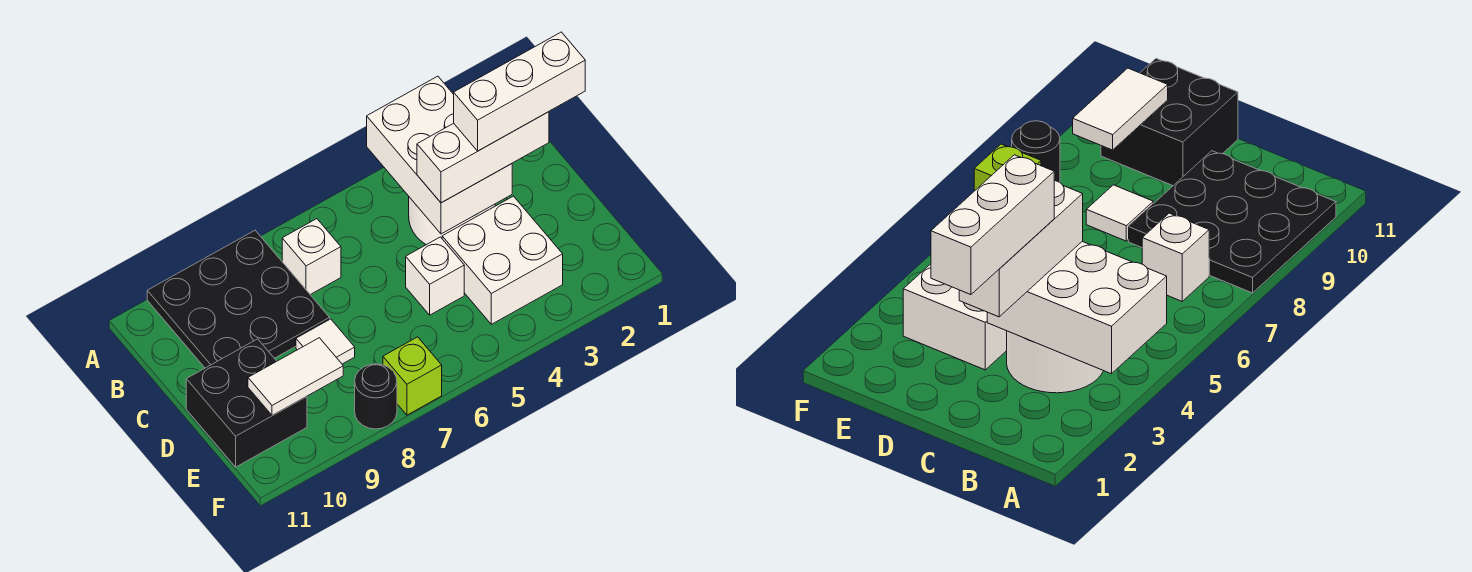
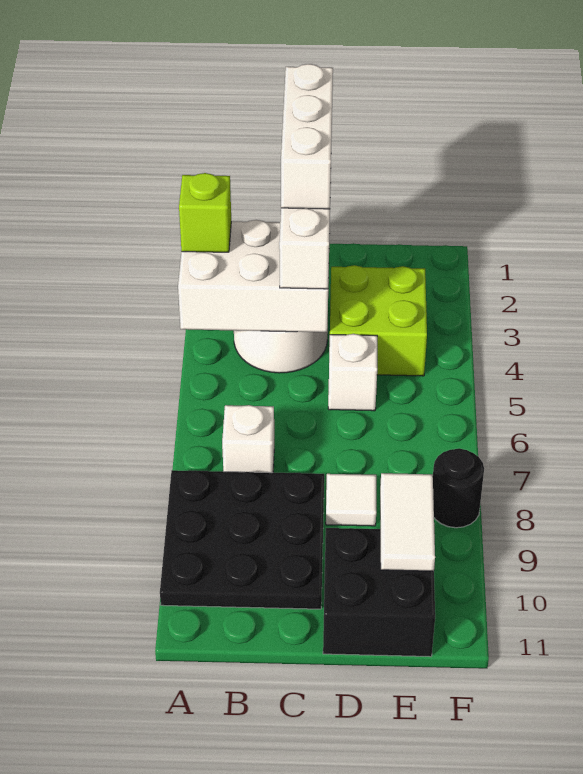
white 2x2 brick [442,196,563,324] -> lime 2x2 brick [330,265,427,376]
lime 1x1 brick [383,337,442,415] -> lime 1x1 brick moved to [179,173,231,252]

